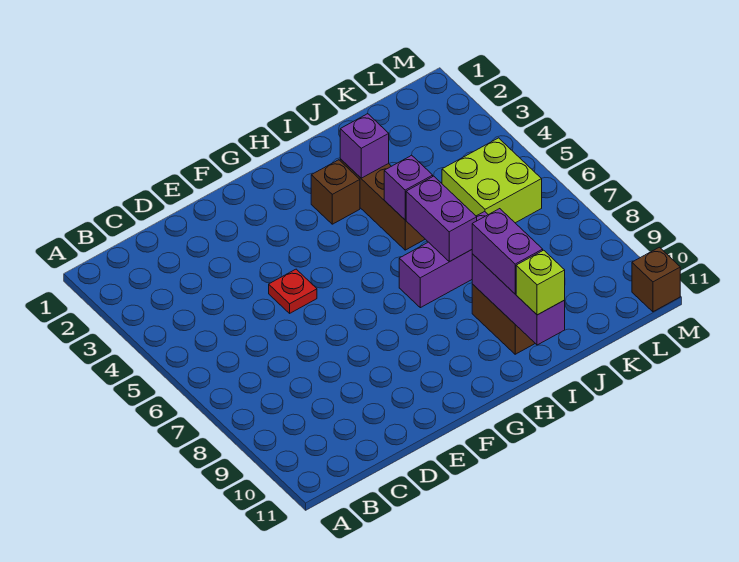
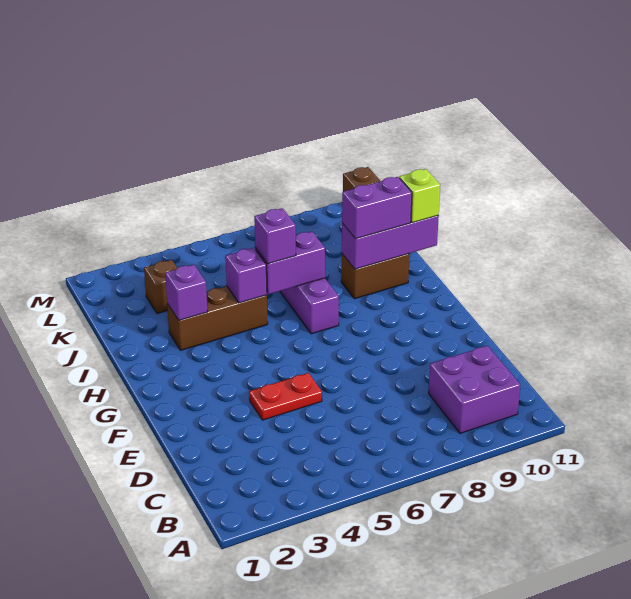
none -> purple 2x2 brick [429,346,520,433]
red 1x1 plate [269,269,317,313] -> red 1x2 plate [249,373,322,420]
brown 1x1 brick [311,160,360,224] -> brown 1x1 brick moved to [144,260,177,314]
none -> purple 1x1 brick [254,208,296,264]
lime 2x2 brick [442,138,542,223] -> none

